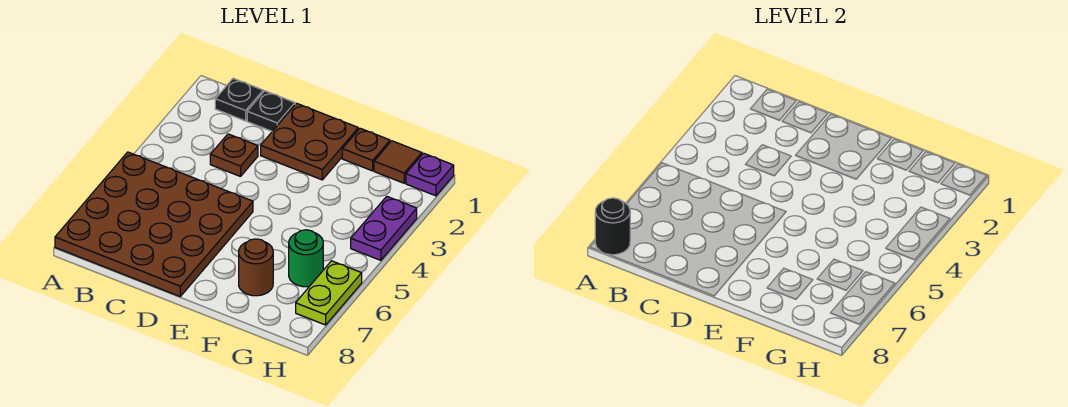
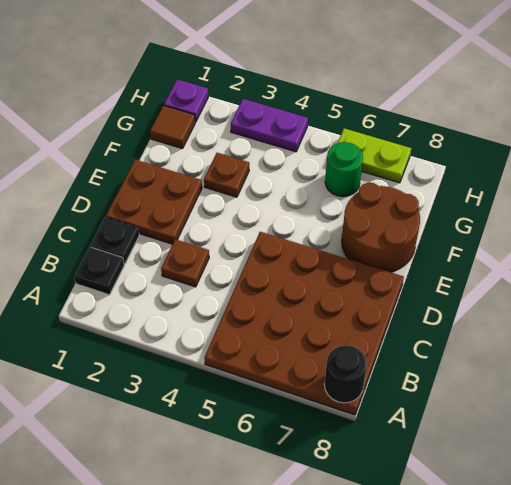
brown 1x1 plate [342,128,390,171] -> brown 1x1 plate moved to [204,153,249,197]
brown 1x1 round brick [239,239,273,296] -> brown 2x2 round brick [342,183,420,272]

